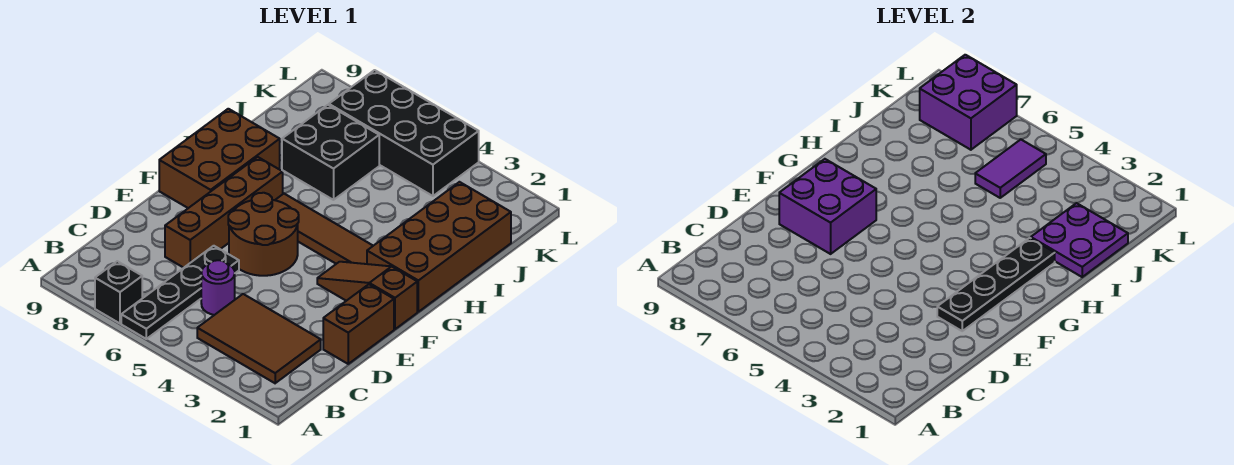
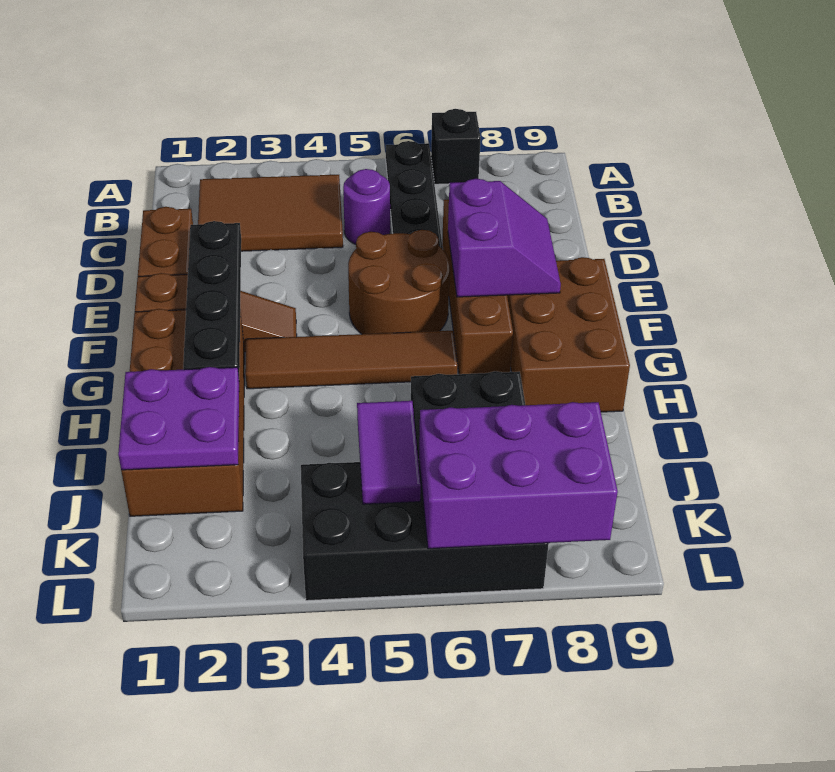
purple 2x2 brick [779,159,876,254] -> purple 2x2 slope [448,179,561,297]
purple 2x2 brick [920,55,1017,150] -> purple 2x3 brick [419,402,618,549]

